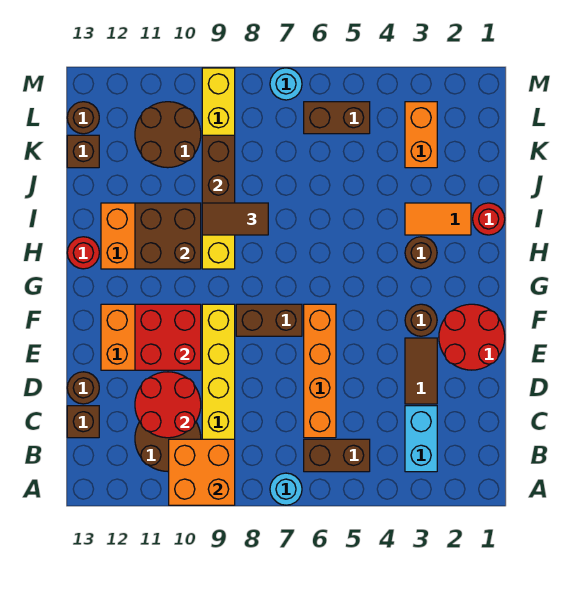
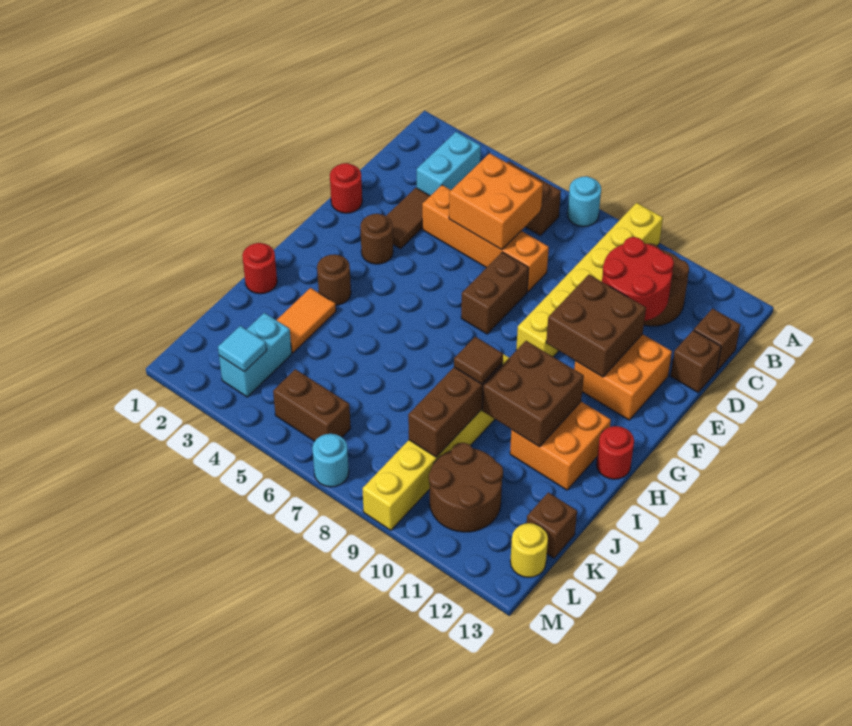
orange 2x2 brick [169,439,235,505] -> orange 2x2 brick moved to [449,153,543,250]
orange 1x4 brick [304,304,336,438] -> orange 1x4 brick turned to [422,185,549,292]
brown 1x1 round brick [67,372,99,404] -> brown 1x1 brick [671,330,721,392]
red 2x2 round brick [439,304,505,370] -> red 1x1 round brick [330,163,362,213]
red 2x2 brick [135,304,201,370] -> brown 2x2 brick [546,275,646,377]
brown 1x2 brick [236,304,302,336] -> brown 1x2 brick turned to [461,252,529,334]
orange 1x2 tile [405,203,471,235] -> orange 1x2 tile turned to [277,288,336,353]
brown 1x2 tile [202,203,268,235] -> brown 1x1 tile [454,337,503,384]
orange 1x2 brick [405,102,437,168] -> cyan 1x2 brick [219,313,292,397]
none -> cyan 1x1 tile [218,326,267,372]
brown 1x1 round brick [67,102,99,134] -> yellow 1x1 round brick [510,523,548,577]

